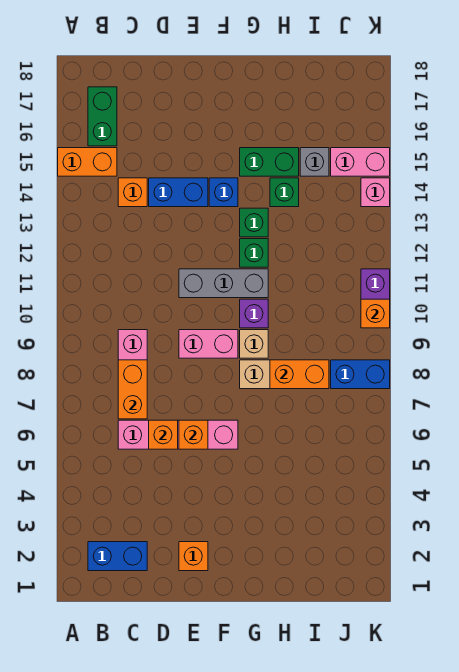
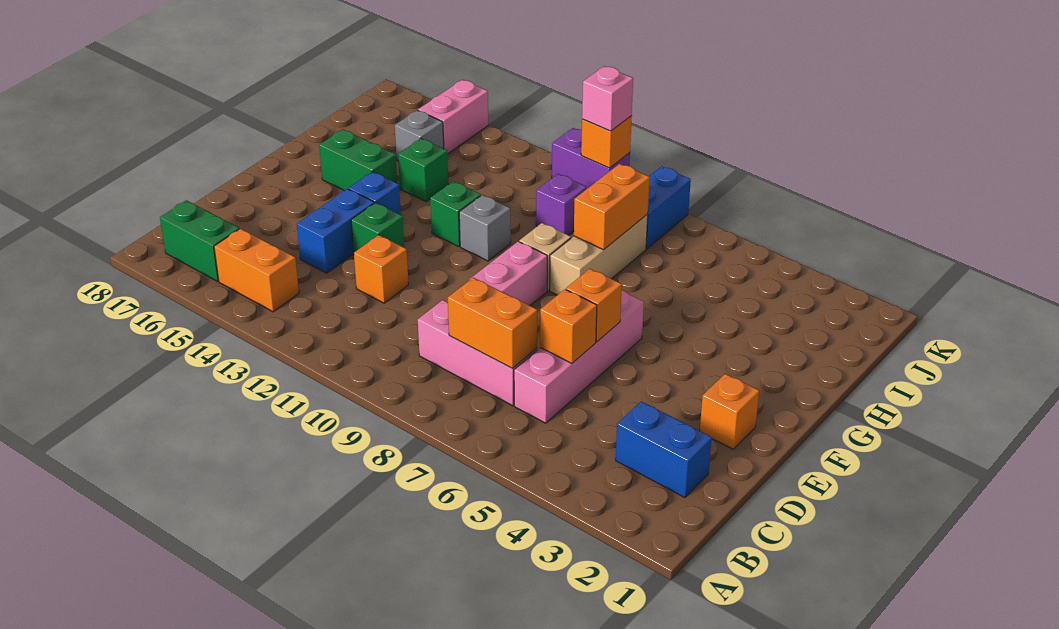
orange 1x2 brick [58,148,117,176] -> orange 1x2 brick turned to [214,229,299,312]
blue 1x2 brick [88,542,147,571] -> blue 1x2 brick turned to [616,401,712,498]
orange 1x1 brick [118,178,147,207] -> orange 1x1 brick moved to [354,235,409,303]
grey 1x3 brick [179,269,268,298] -> grey 1x1 brick [459,195,511,261]
purple 1x1 brick [240,299,268,328] -> purple 1x1 brick moved to [536,174,586,235]
green 1x1 brick [240,208,268,237] -> green 1x1 brick moved to [351,203,404,252]
green 1x2 brick [240,148,299,176] -> green 1x2 brick turned to [319,129,397,191]
pink 1x1 brick [361,178,390,207] -> pink 1x1 brick moved to [582,66,633,131]

